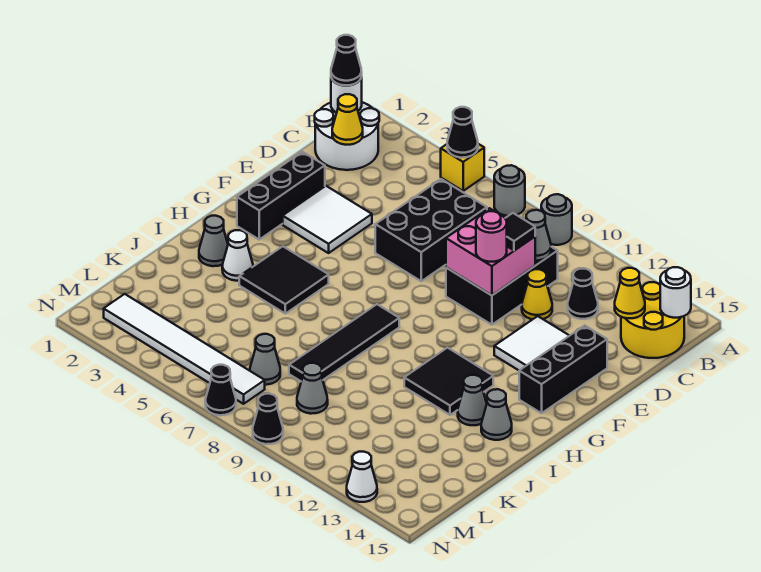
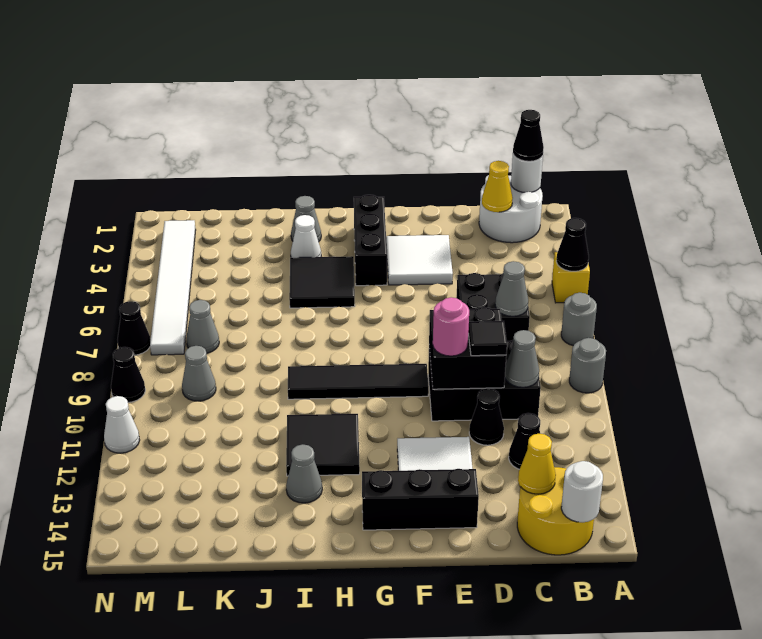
black 2x3 brick [375,179,487,281] -> black 2x2 brick [456,273,530,341]
pink 2x2 brick [446,208,535,295] -> black 2x2 brick [429,307,506,389]
yellow 1x1 cone [522,269,552,319] -> black 1x1 cone [469,388,504,445]
black 1x3 brick [237,152,325,239] -> black 1x3 brick turned to [354,195,387,286]
black 1x4 tile [289,304,399,381] -> black 1x4 tile moved to [288,364,429,399]
grey 1x1 cone [481,389,512,440] -> grey 1x1 cone moved to [495,261,528,316]
white 1x1 cone [347,452,377,502] -> white 1x1 cone moved to [104,396,140,453]

